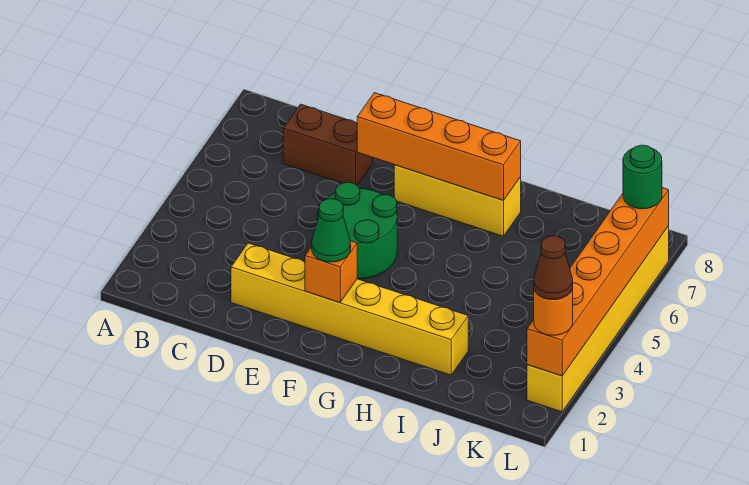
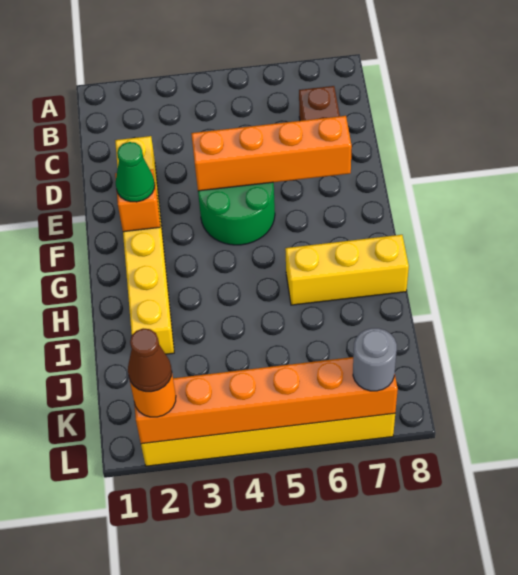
orange 1x4 brick [357,93,521,201] -> orange 1x4 brick turned to [191,116,352,191]
yellow 1x3 brick [394,165,521,236] -> yellow 1x3 brick turned to [285,235,409,305]
green 1x1 round brick [623,145,662,209] -> grey 1x1 round brick [353,328,397,391]

